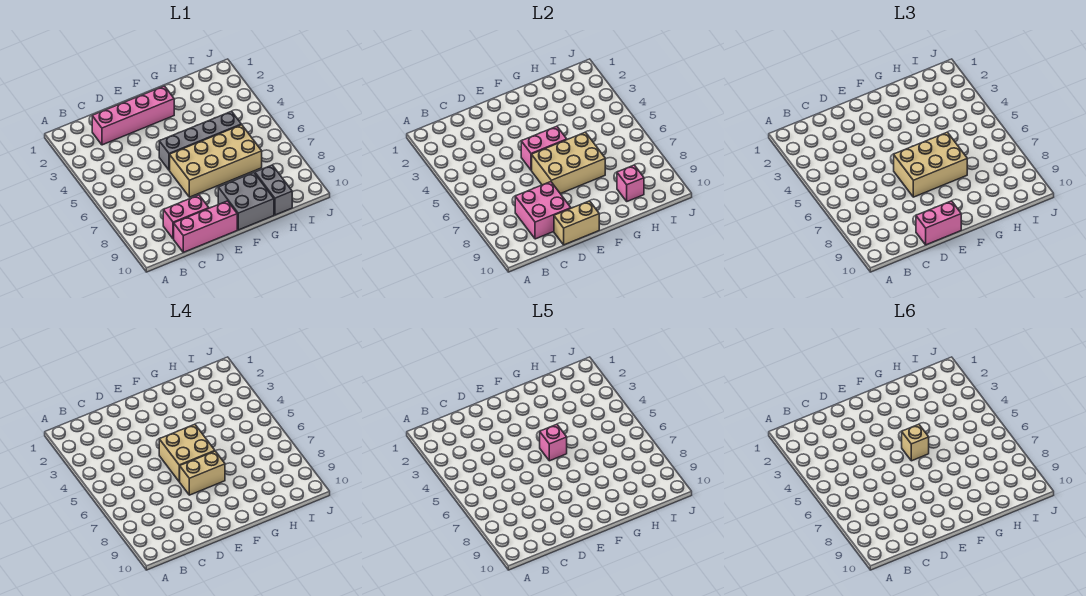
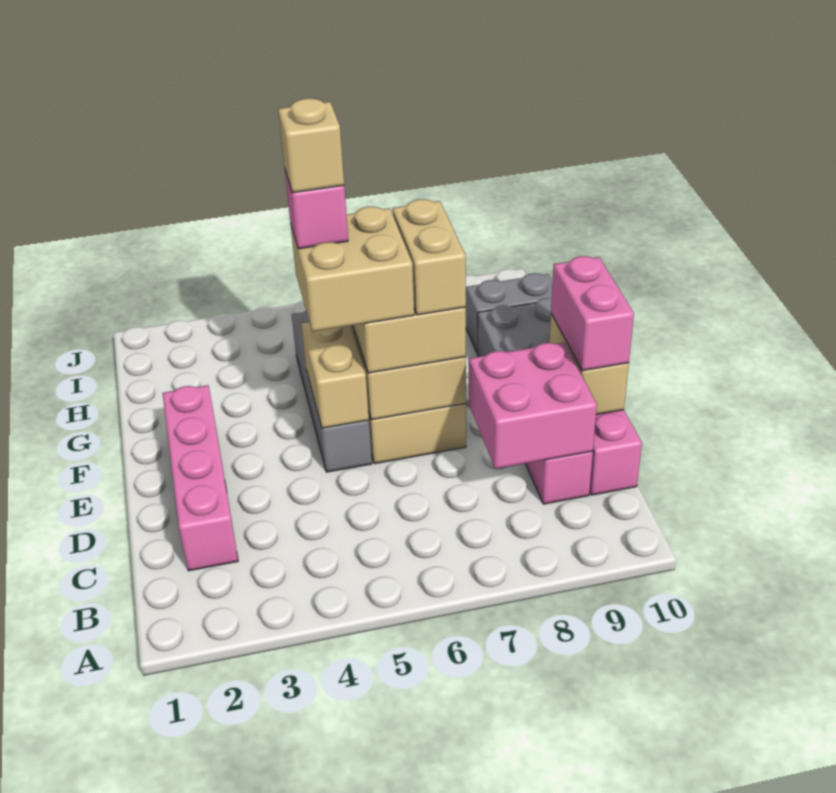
pink 1x2 brick [521,126,567,170] -> tan 1x2 brick [301,322,369,428]
pink 1x1 brick [617,165,644,201] -> none

